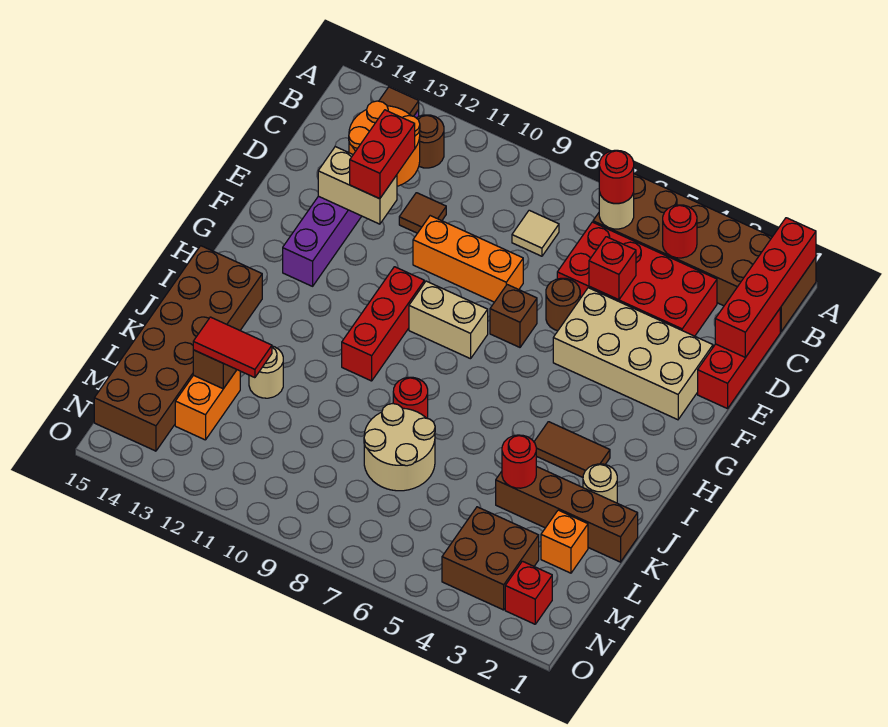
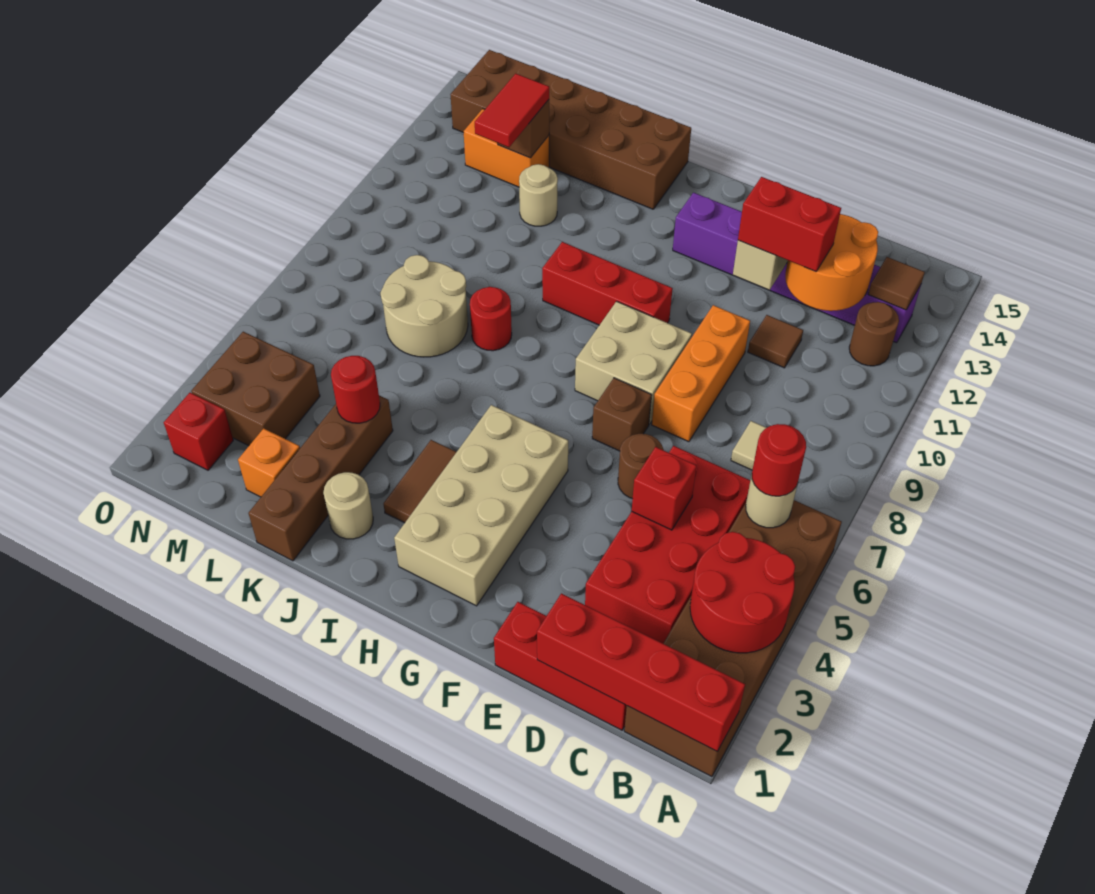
red 1x1 round brick [663,205,697,258] -> red 2x2 round brick [690,532,795,653]
tan 2x4 brick [553,288,713,420] -> tan 2x4 brick moved to [394,405,568,606]
tan 1x2 brick [409,281,488,359] -> tan 2x2 brick [575,301,692,424]

